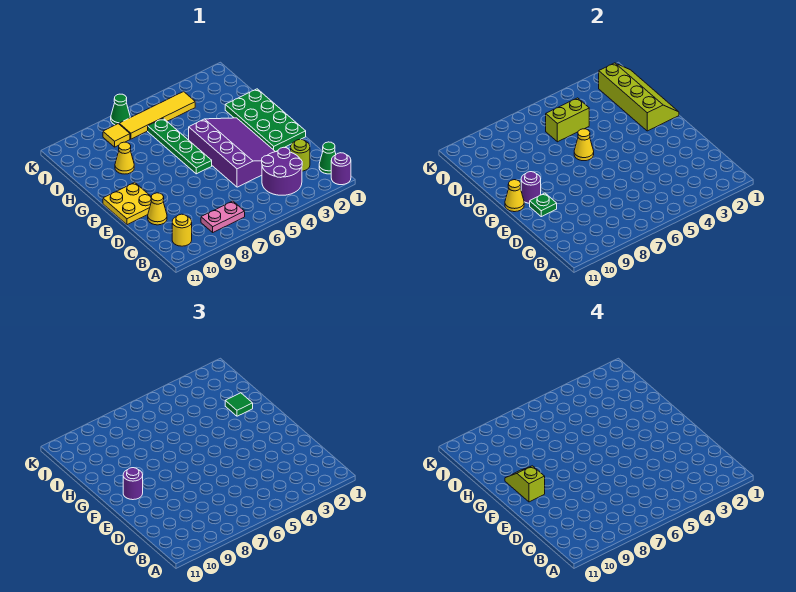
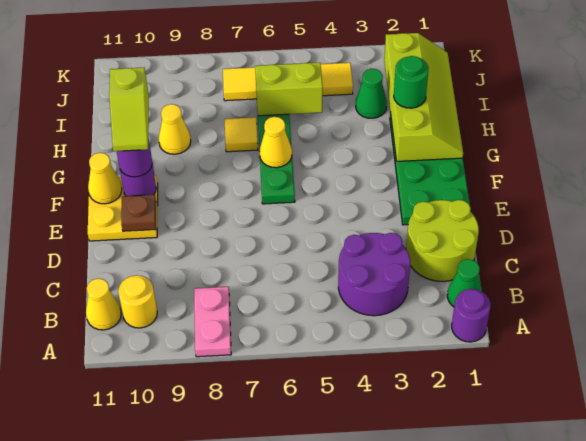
pink 1x2 plate [201,201,245,232] -> pink 1x2 plate turned to [194,287,231,357]
lime 1x1 round brick [291,139,310,171] -> lime 2x2 round brick [406,200,479,281]
purple 3x4 slope [189,118,275,187] -> none
yellow 1x1 cone [148,193,167,225] -> yellow 1x1 cone moved to [86,279,121,330]
green 1x1 plate [530,193,557,217] -> brown 1x1 plate [121,195,156,231]
lime 1x2 slope [505,466,545,502] -> lime 1x2 slope turned to [109,68,149,151]
green 1x1 tile [225,393,253,416] -> green 1x1 round brick [394,56,429,108]
yellow 1x1 tile [103,124,130,147] -> yellow 1x1 tile moved to [225,117,258,152]
green 1x1 cone [111,94,130,125] -> green 1x1 cone moved to [356,69,387,118]

